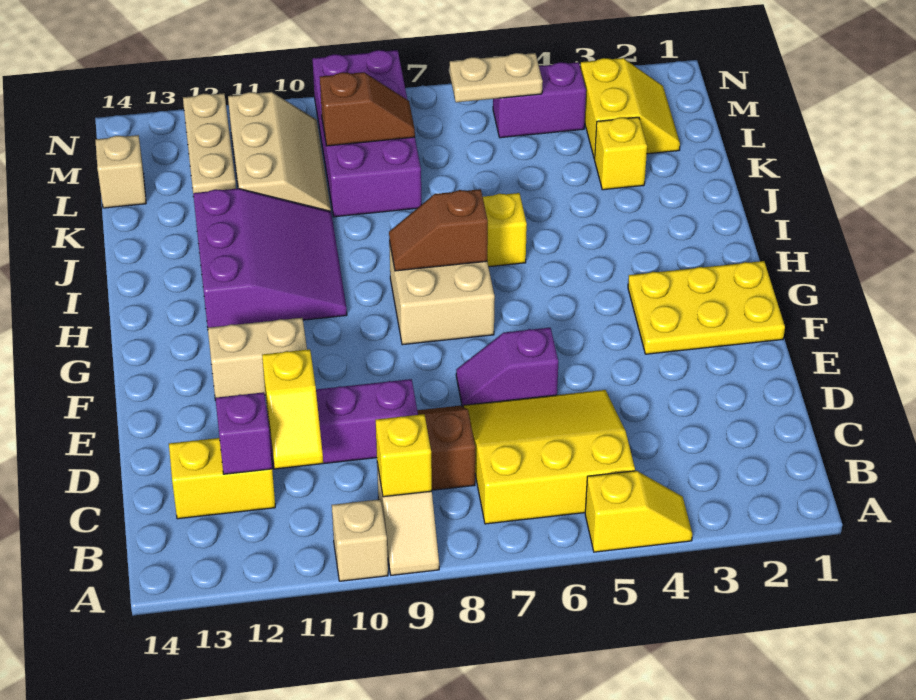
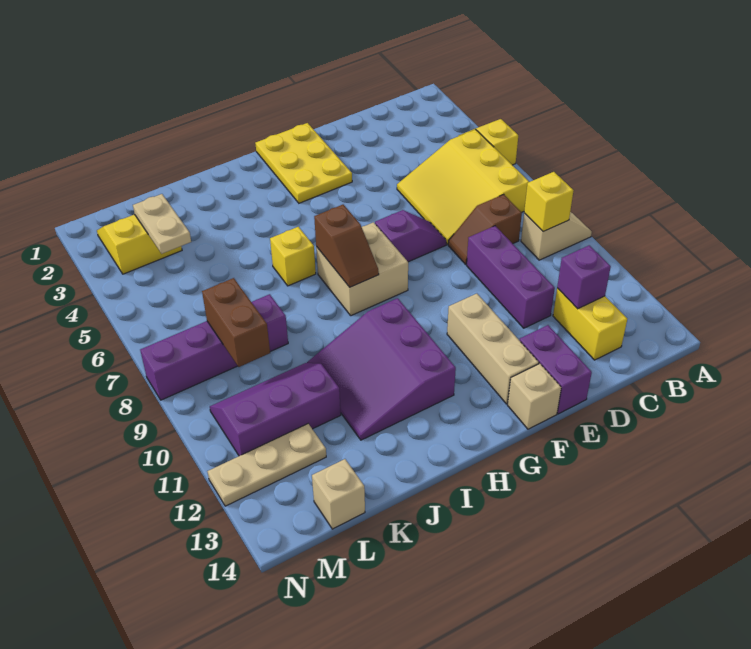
tan 1x1 brick [332,499,388,581] -> tan 1x1 brick moved to [508,364,561,429]
yellow 1x2 slope [262,349,323,469] -> none
purple 1x2 slope [456,328,558,406] -> purple 1x2 slope turned to [375,210,446,262]
tan 1x2 brick [208,318,307,398] -> tan 1x3 brick [447,294,539,404]
purple 3x3 slope [193,189,347,328] -> purple 3x3 slope turned to [307,298,456,440]
yellow 1x1 brick [595,117,647,190] -> none
purple 2x4 brick [312,50,421,217] -> purple 1x4 brick [140,294,288,400]
tan 2x3 slope [228,92,331,211] -> purple 2x3 slope [210,363,341,456]
brown 1x2 slope [320,72,415,146] -> brown 1x2 brick [202,278,270,367]
purple 1x2 brick [493,62,586,138] -> purple 1x2 brick moved to [519,325,592,414]
tan 1x2 plate [450,53,543,102] -> tan 1x2 plate moved to [133,194,191,254]

